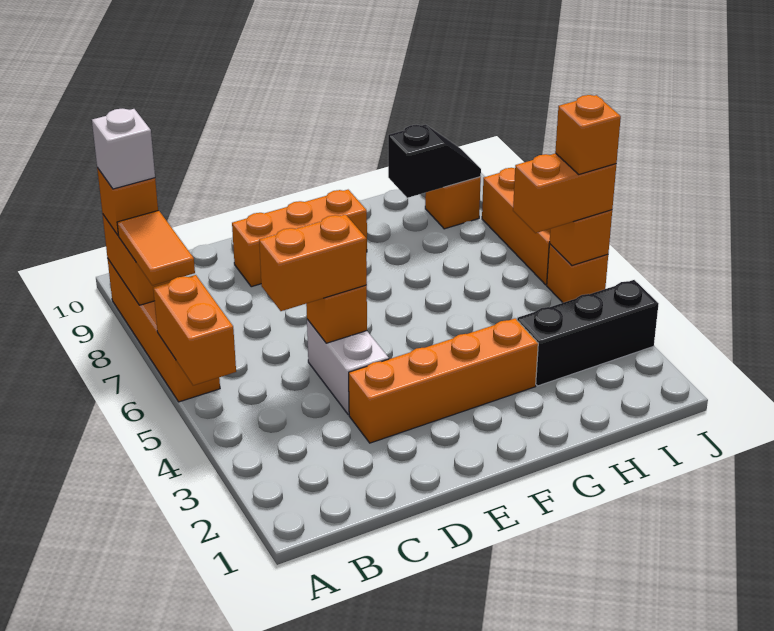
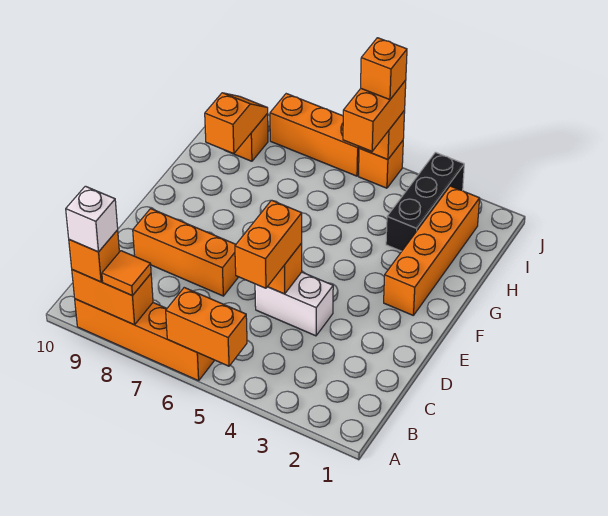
orange 1x2 tile [117,210,195,286] -> orange 1x1 tile [102,251,151,296]
orange 1x4 brick [349,318,538,443] -> orange 1x4 brick moved to [384,186,480,315]
orange 1x3 brick [232,190,367,287] -> orange 1x3 brick turned to [133,209,238,296]
black 1x2 slope [388,125,481,198] -> orange 1x2 slope [205,93,268,154]

